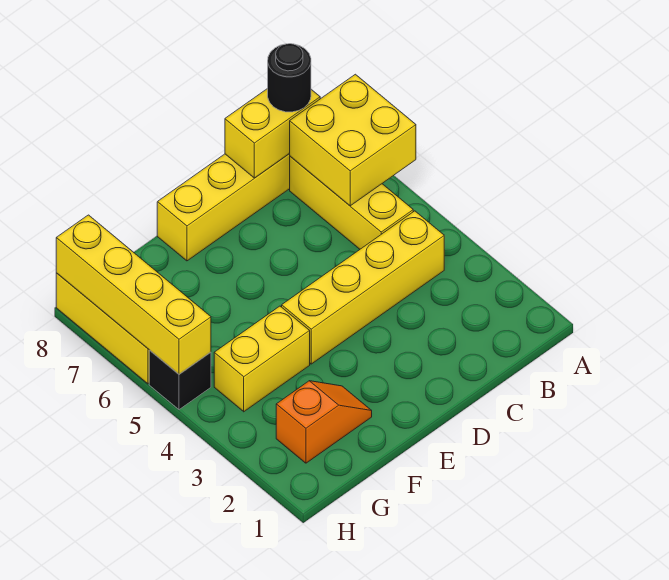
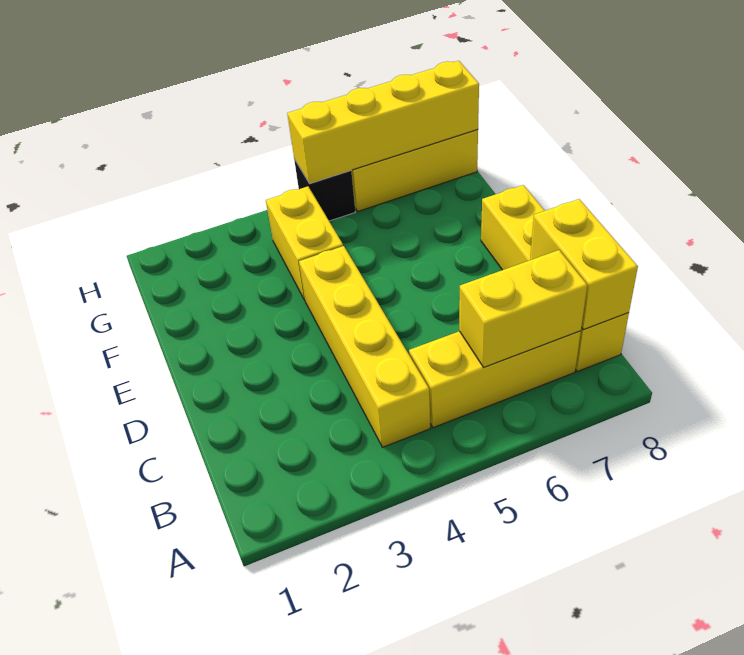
yellow 2x2 brick [289,74,416,206] -> yellow 1x2 brick [459,250,587,367]
black 1x1 round brick [268,44,311,112] -> none
orange 1x2 slope [276,381,372,463] -> none

